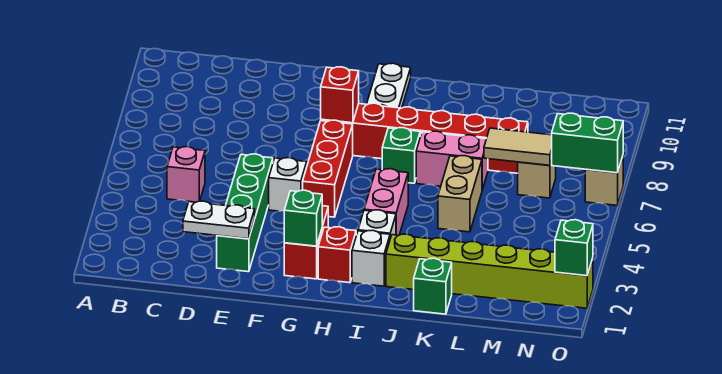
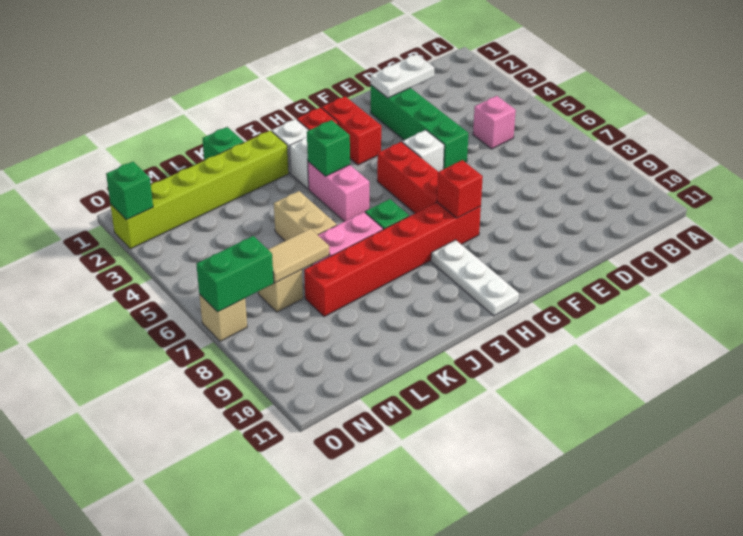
green 1x1 brick [284,190,322,246] -> green 1x1 brick moved to [307,120,350,176]

